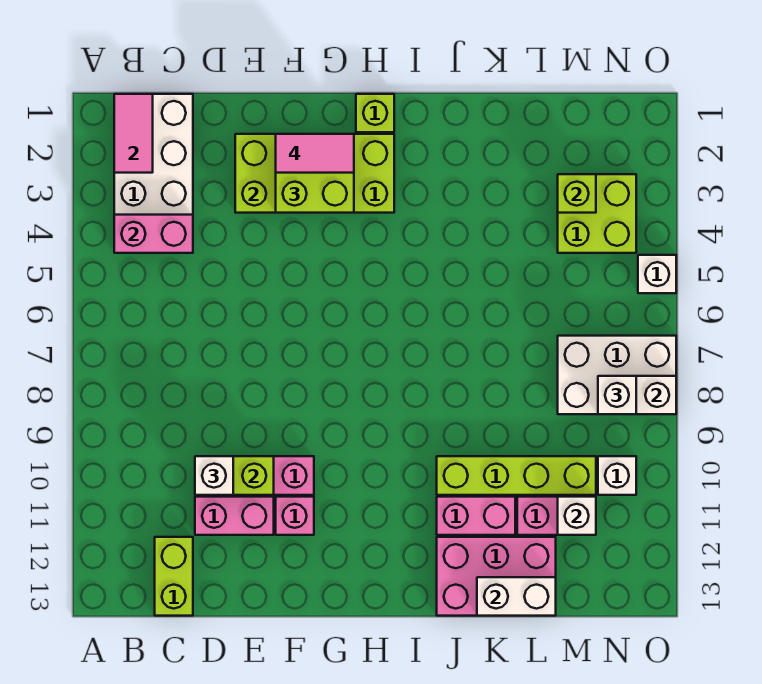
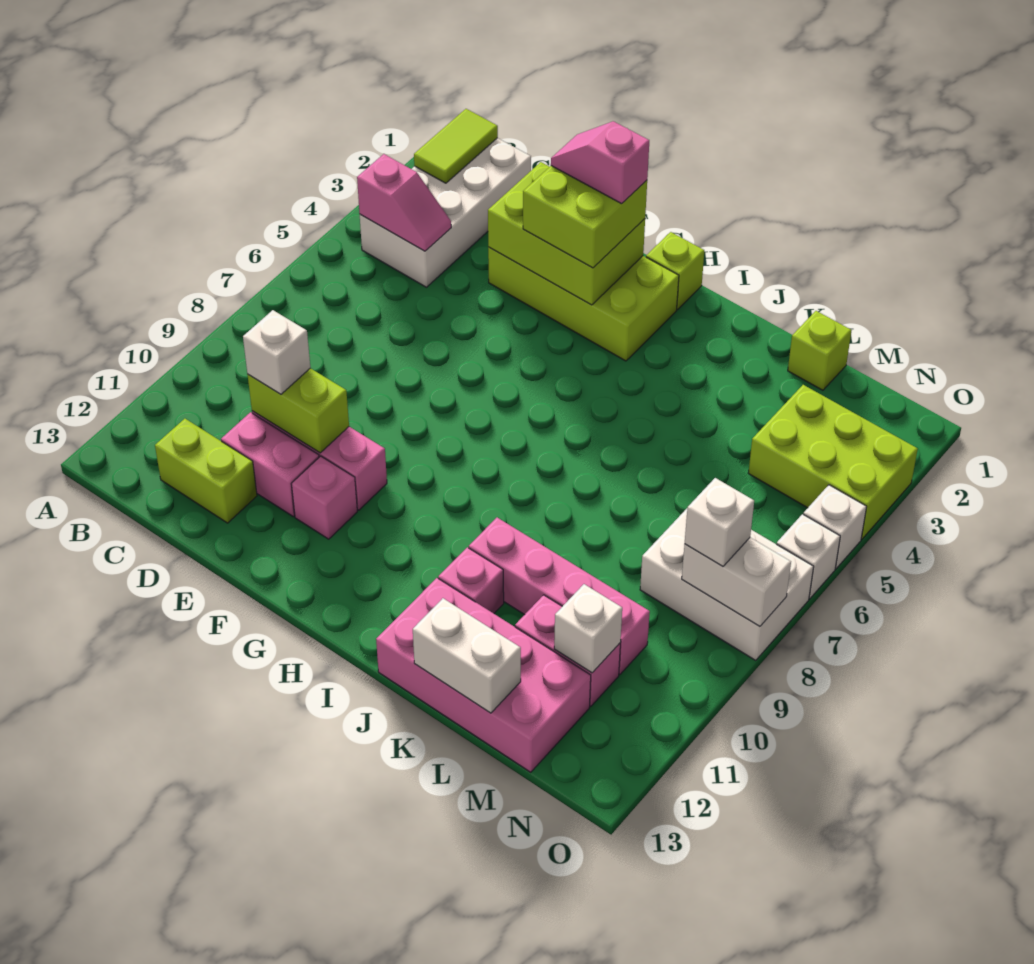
pink 1x2 tile [114,94,153,173] -> lime 1x2 tile [414,109,498,183]
pink 1x2 brick [114,215,193,253] -> pink 1x2 slope [357,154,451,251]
lime 1x2 brick [155,537,193,616] -> lime 1x2 brick turned to [155,419,257,523]
pink 1x2 tile [276,134,354,173] -> pink 1x2 slope [551,121,649,204]
lime 1x4 brick [437,456,596,495] -> pink 1x4 brick [469,518,650,674]
pink 1x2 brick [437,497,515,535] -> pink 1x1 brick [438,547,504,613]
pink 2x3 brick [437,537,556,616] -> pink 2x4 brick [376,578,591,772]
lime 2x2 brick [558,174,636,253] -> lime 2x3 brick [748,385,918,539]
lime 1x1 brick [558,174,596,213] -> lime 1x1 brick moved to [788,311,852,390]
white 1x1 brick [598,456,636,495] -> white 1x1 brick moved to [777,514,840,599]

